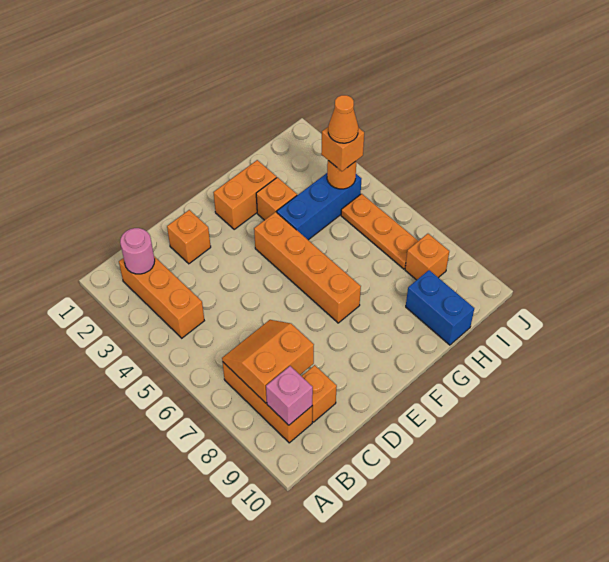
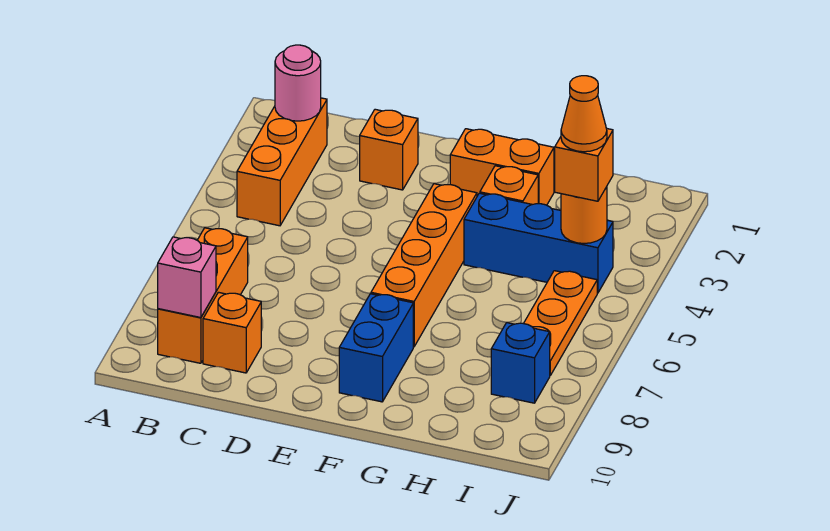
orange 2x2 slope [222,320,314,403] -> none
blue 1x2 brick [406,270,474,345] -> blue 1x2 brick moved to [339,294,413,402]
orange 1x1 brick [405,234,449,280] -> blue 1x1 brick [491,323,550,403]

